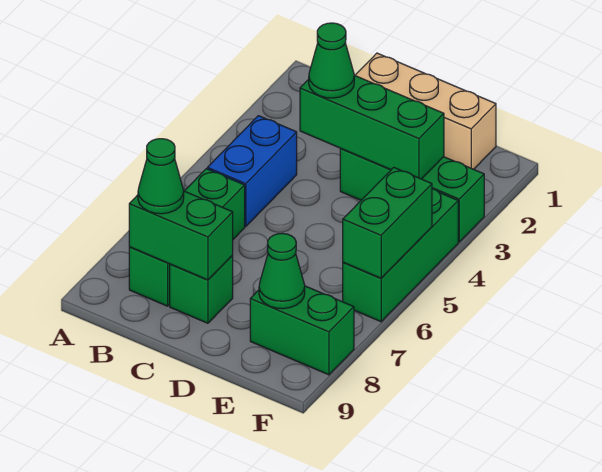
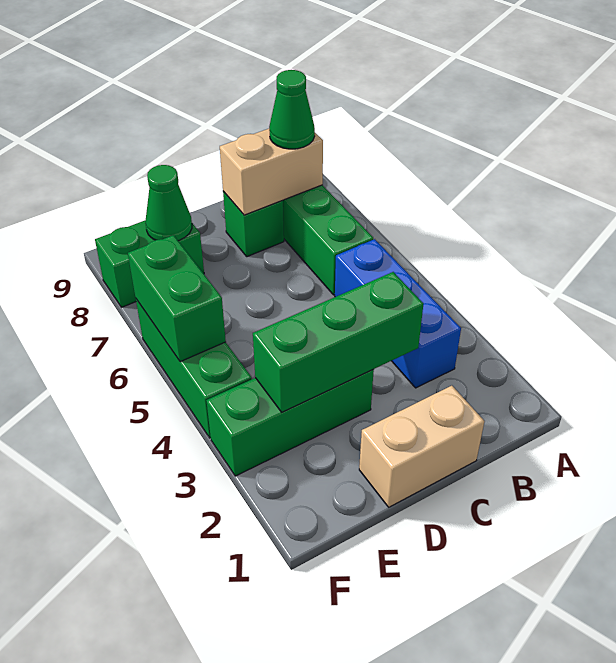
blue 1x2 brick [207,116,297,227] -> blue 1x3 brick [335,239,461,388]
green 1x2 brick [129,191,233,280] -> tan 1x2 brick [220,129,323,215]
tan 1x3 brick [355,53,496,169] -> tan 1x2 brick [359,386,484,507]
green 1x1 cone [309,23,354,98] -> none

